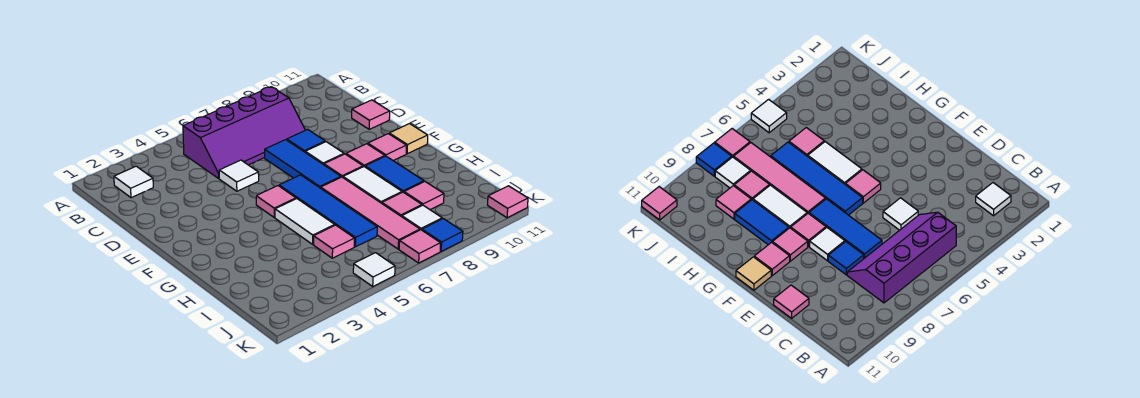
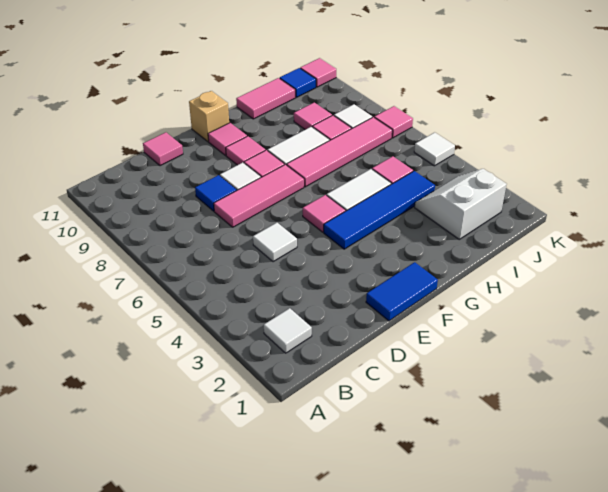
purple 2x4 slope [183,87,305,178] -> none
blue 1x3 tile [265,140,341,188] -> pink 1x3 tile [214,164,304,227]
blue 1x4 tile [279,175,377,247] -> blue 1x4 tile moved to [324,171,435,249]
tan 1x1 tile [389,124,428,154] -> tan 1x1 brick [189,91,229,142]
blue 1x2 tile [365,156,424,192] -> blue 1x2 tile moved to [366,262,438,321]
none -> pink 1x2 tile [236,78,295,119]
none -> white 2x2 slope [415,169,507,239]
blue 1x1 tile [422,219,463,251] -> blue 1x1 tile moved to [280,68,316,97]

